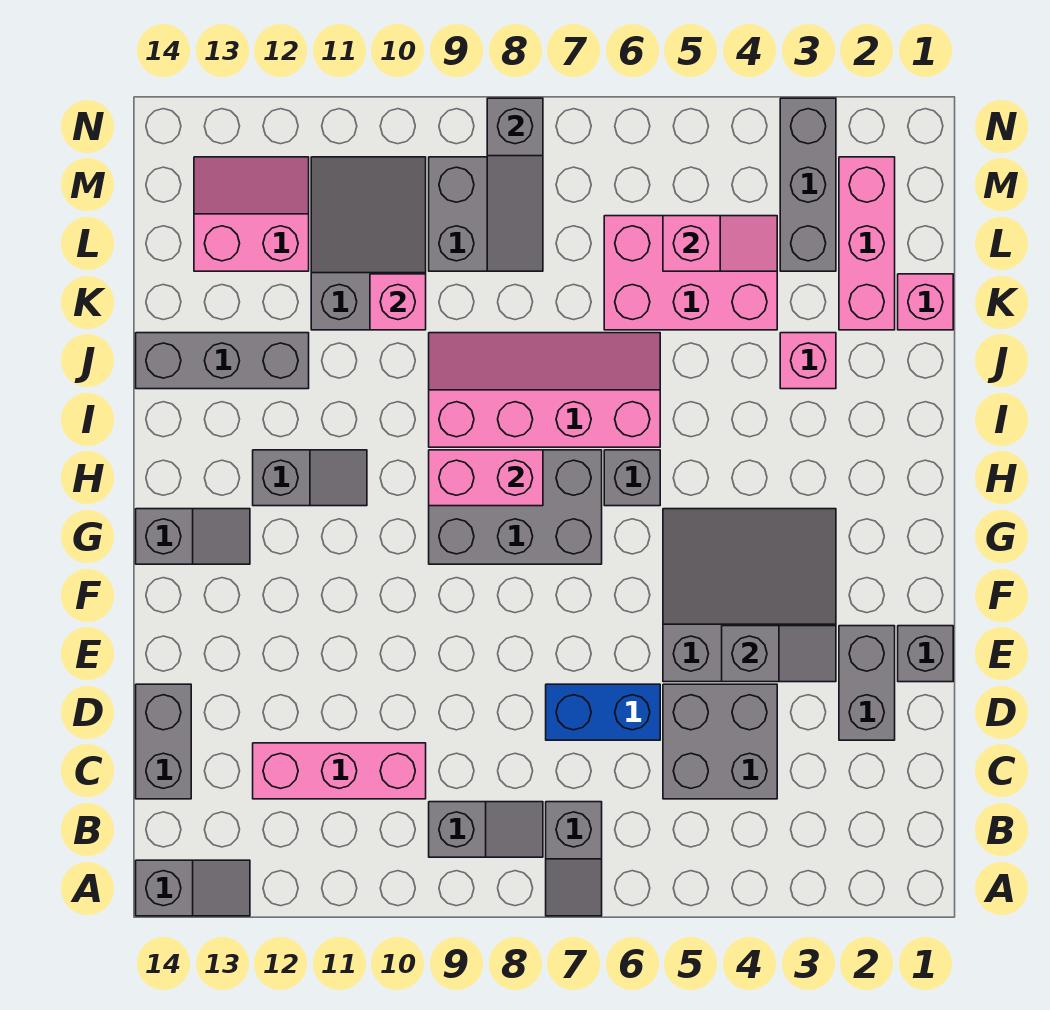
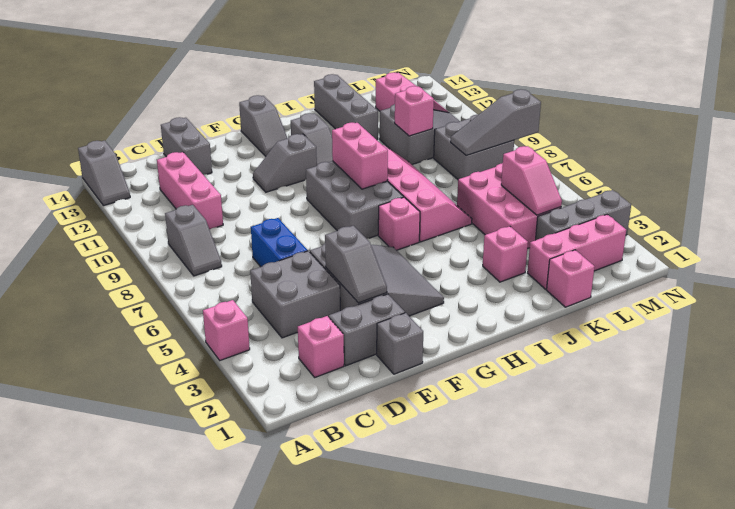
none -> pink 1x1 brick [203,300,250,360]
grey 1x2 slope [546,802,602,916] -> grey 1x2 slope moved to [253,134,317,192]
none -> pink 1x1 brick [298,316,344,377]
grey 1x2 brick [136,684,191,799] -> grey 1x2 brick turned to [161,117,212,175]
grey 1x1 brick [604,450,660,506] -> pink 1x1 brick [378,197,420,250]

